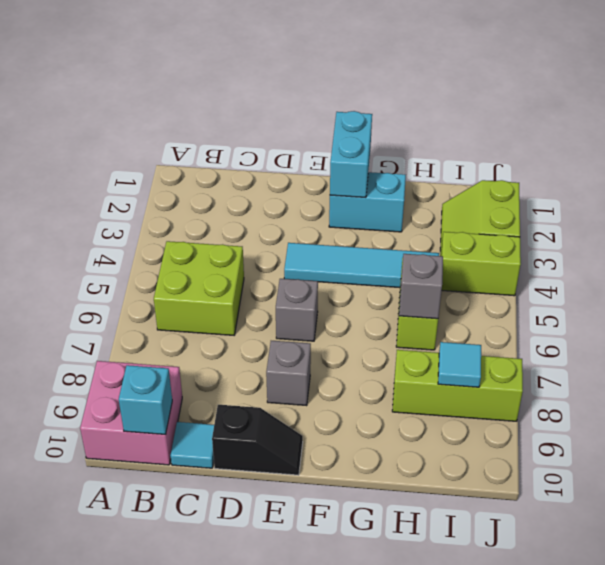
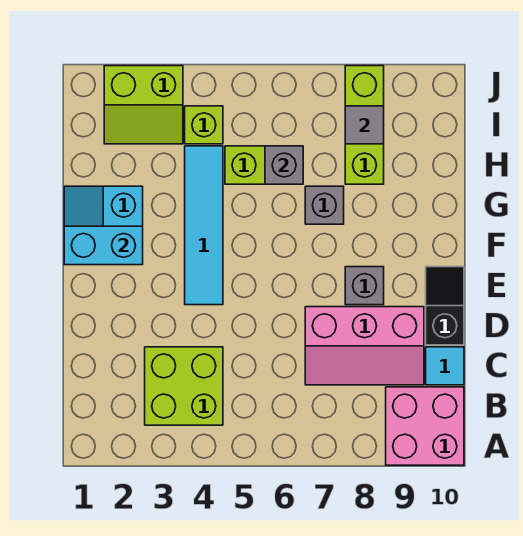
lime 2x2 brick [154,241,244,335] -> lime 2x2 brick moved to [145,347,223,425]
cyan 1x1 brick [119,365,172,435] -> none
none -> pink 2x3 slope [305,307,424,385]
grey 1x1 brick [276,279,318,341] -> grey 1x1 brick moved to [305,186,344,224]
lime 1x2 brick [441,232,521,296] -> lime 1x1 brick [185,106,223,144]
cyan 1x1 tile [438,342,481,387] -> grey 1x1 tile [345,106,384,144]

